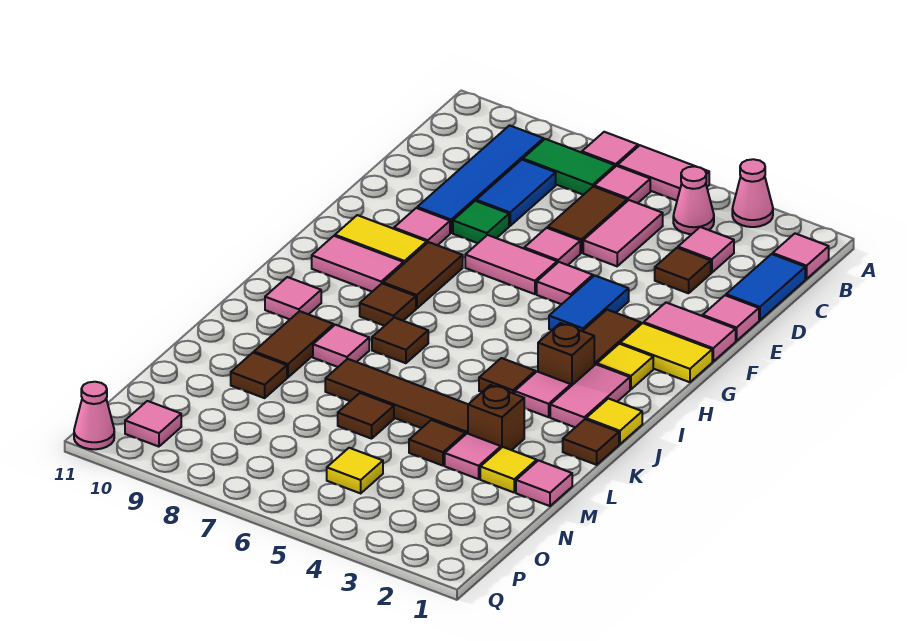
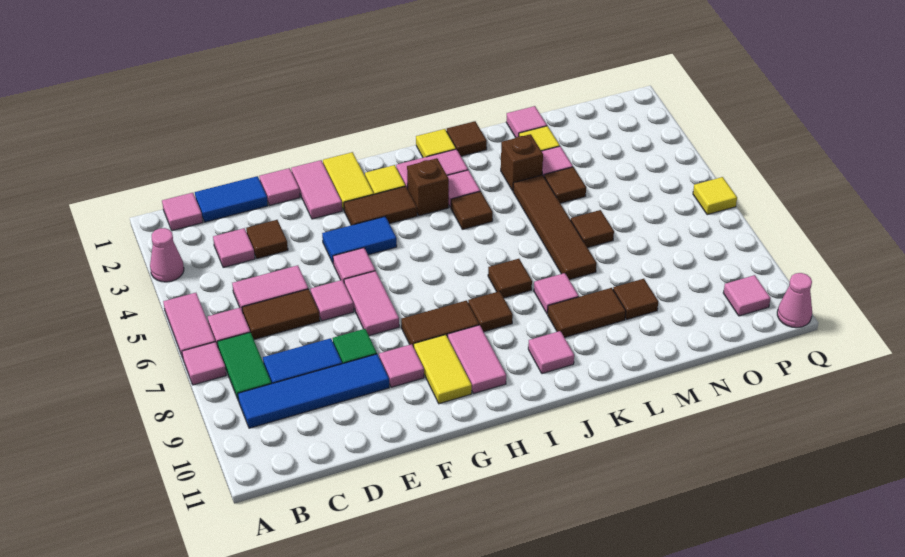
pink 1x1 cone [673,166,714,234] -> none
yellow 1x1 tile [327,448,383,493] -> yellow 1x1 tile moved to [693,177,737,215]

